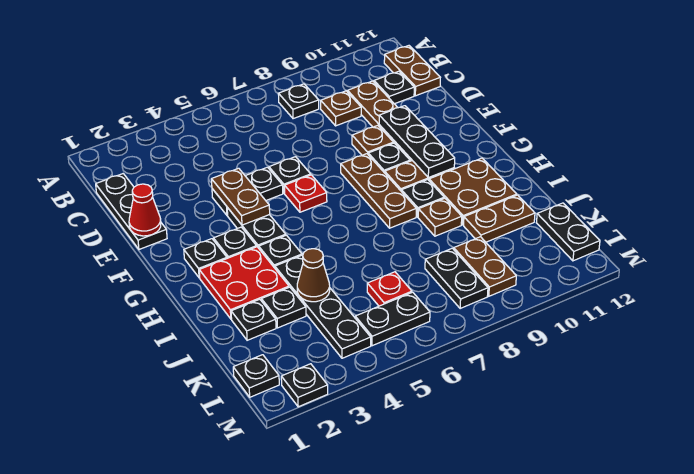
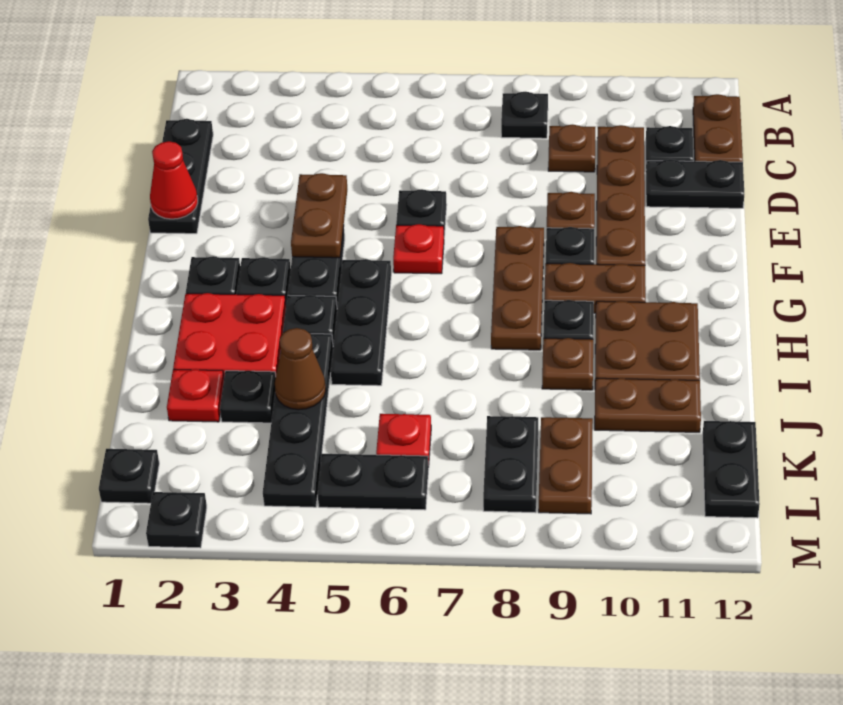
black 1x2 plate [212,167,283,215] -> black 1x2 plate moved to [646,159,744,208]
black 1x3 plate [379,106,455,178] -> black 1x3 plate moved to [331,259,391,386]
black 1x1 plate [231,299,276,340] -> red 1x1 plate [167,369,224,422]

